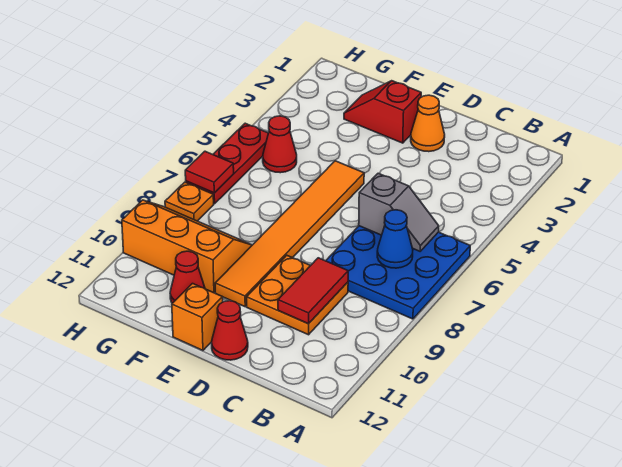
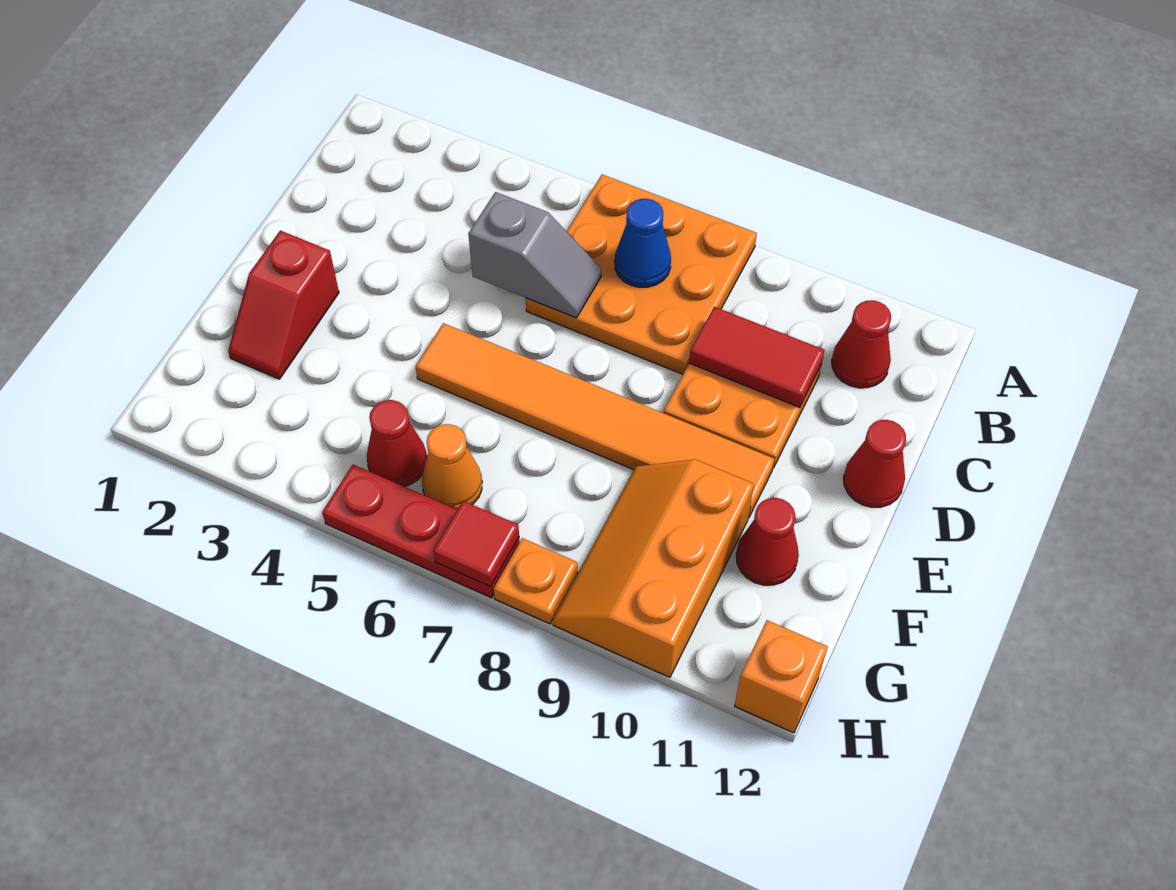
blue 3x3 plate [326,226,470,319] -> orange 3x3 plate [526,175,757,374]
grey 1x2 slope [359,173,439,251] -> grey 1x2 slope turned to [468,192,601,318]
none -> red 1x1 cone [832,300,891,388]
orange 1x1 cone [411,95,445,152] -> orange 1x1 cone moved to [422,424,482,510]
orange 1x1 brick [172,284,223,350] -> orange 1x1 brick moved to [735,620,828,733]

